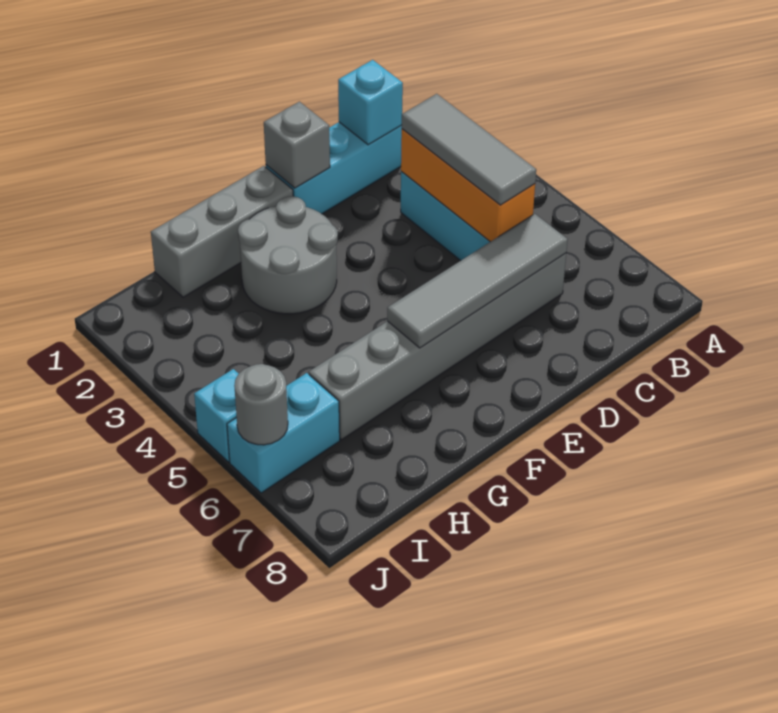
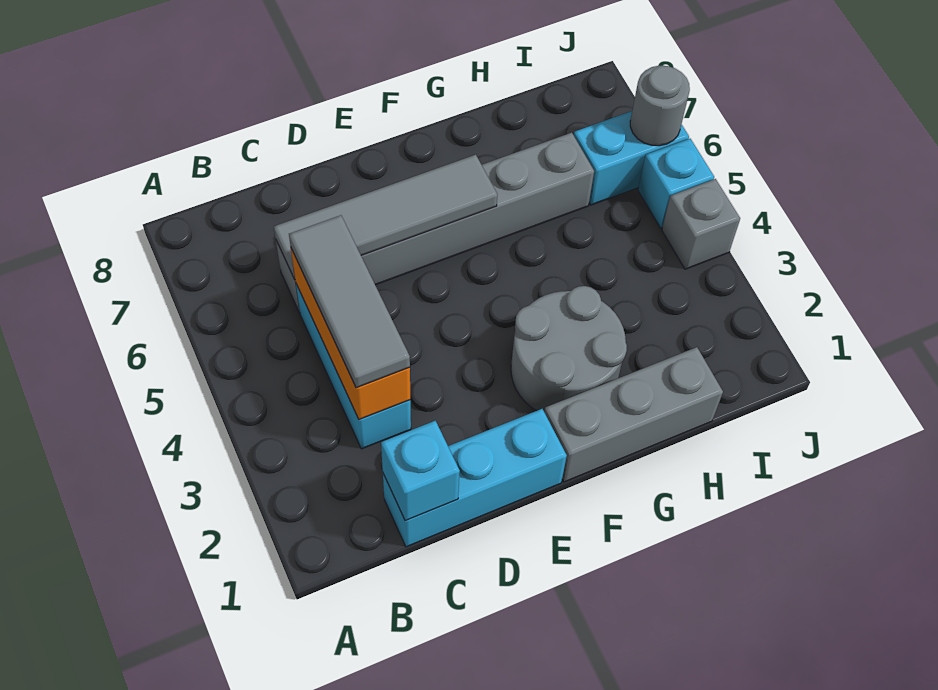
grey 1x1 brick [264,102,330,188] -> grey 1x1 brick moved to [662,179,740,269]

